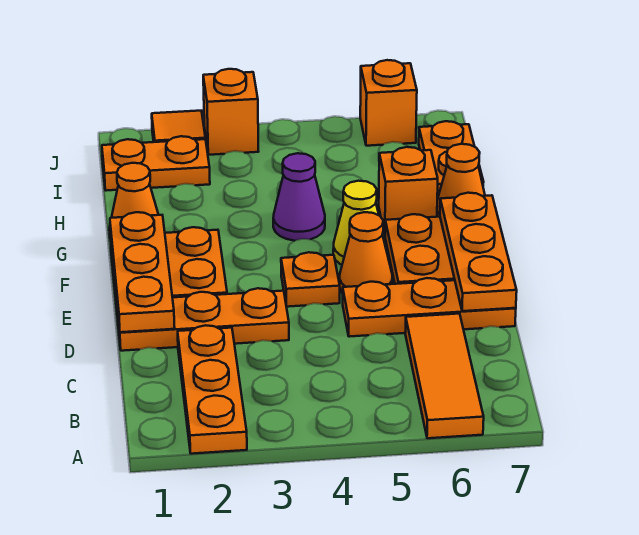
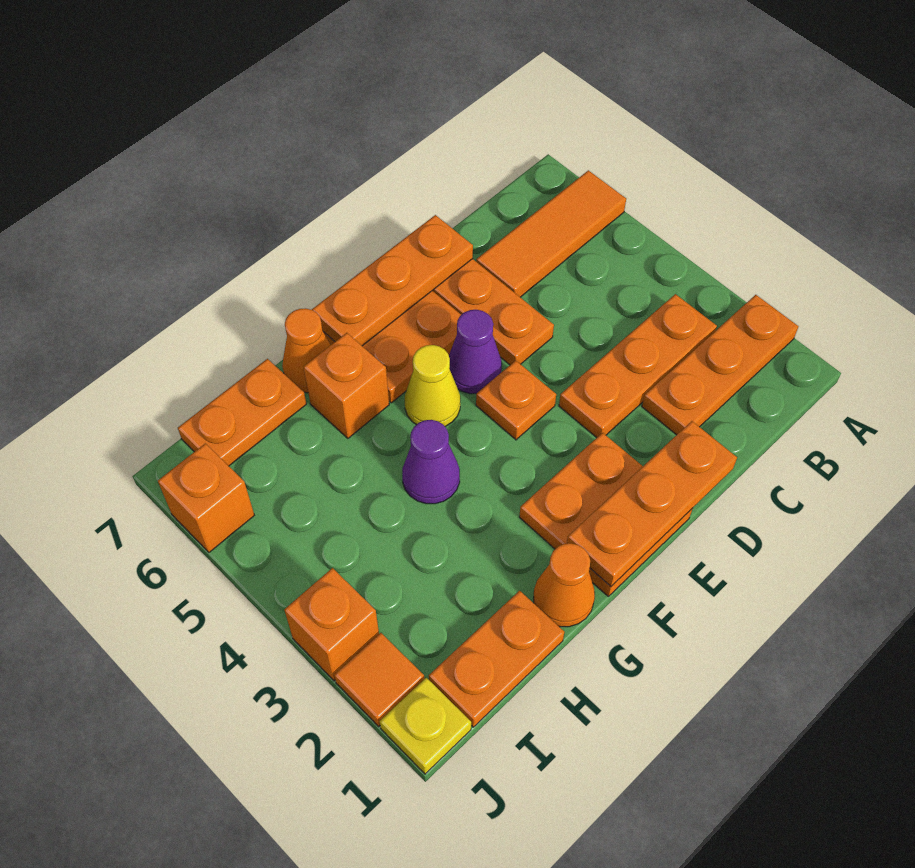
orange 1x3 plate [117,288,289,351] -> orange 1x3 plate turned to [559,294,717,438]
orange 1x1 cone [339,212,392,293] -> purple 1x1 cone [449,310,502,394]
orange 1x2 plate [102,136,210,191] -> orange 1x2 plate turned to [429,591,564,727]
none -> yellow 1x1 plate [380,678,471,774]

